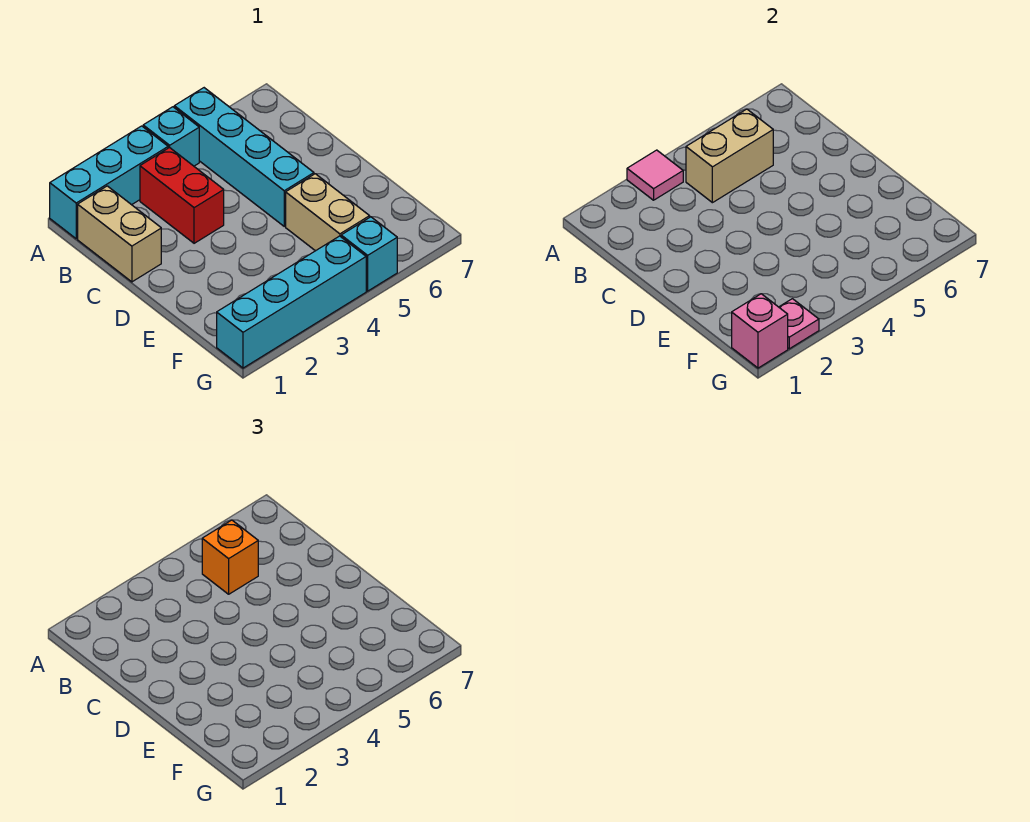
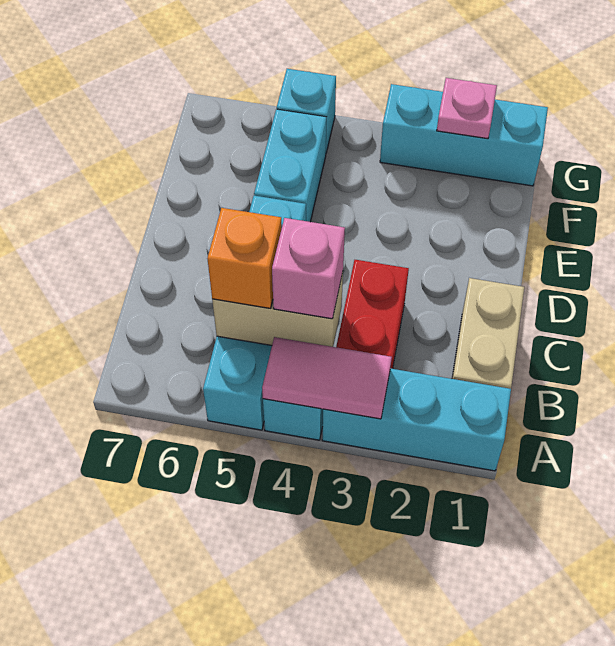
pink 1x1 tile [627,150,683,200] -> pink 1x2 tile [262,337,392,419]
tan 1x2 brick [286,174,370,251] -> cyan 1x2 brick [254,109,326,222]
cyan 1x4 brick [217,236,366,368] -> cyan 1x3 brick [380,84,548,186]
pink 1x1 brick [732,294,788,368] -> pink 1x1 brick moved to [272,218,345,319]

